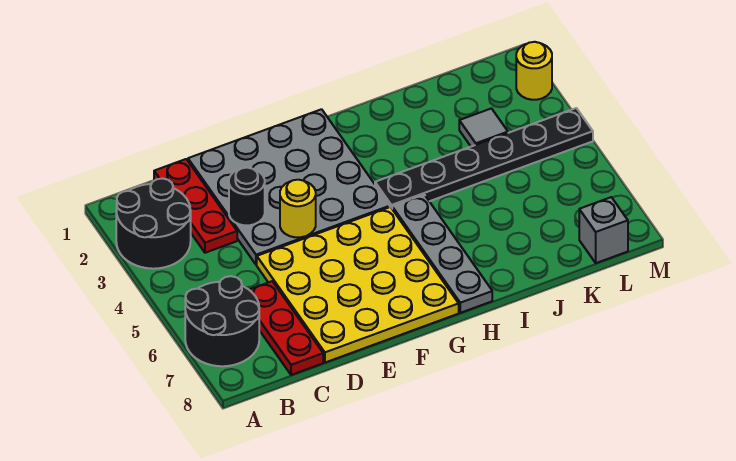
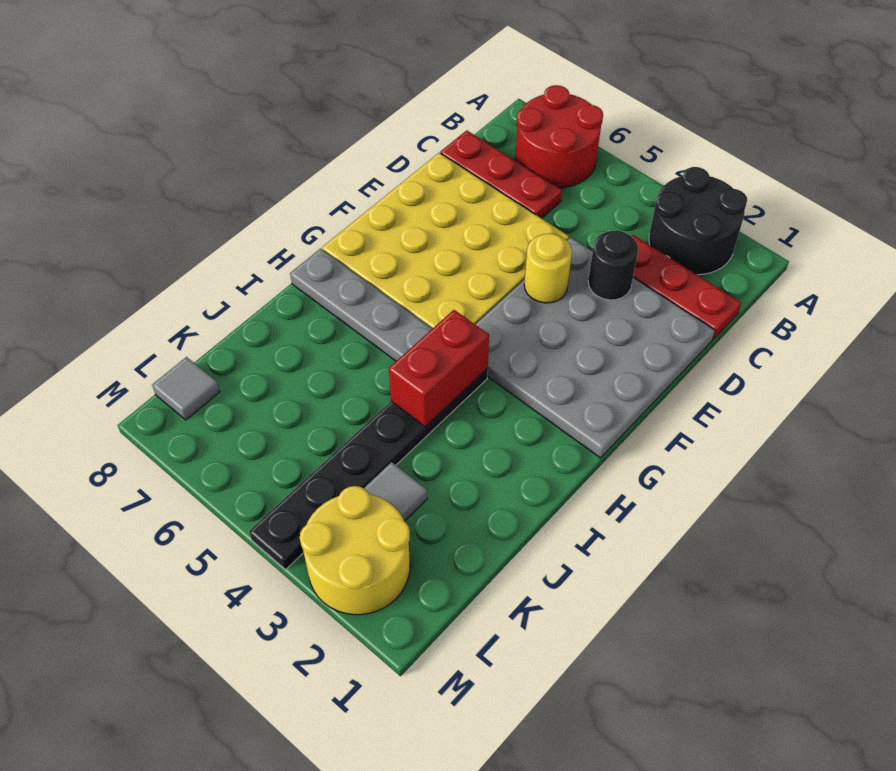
black 2x2 round brick [185,276,259,366] -> red 2x2 round brick [516,85,603,188]
none -> red 1x2 brick [389,310,489,427]
grey 1x1 brick [579,197,628,263] -> grey 1x1 tile [152,357,220,420]
yellow 1x1 round brick [516,42,552,100] -> yellow 2x2 round brick [300,486,410,615]

